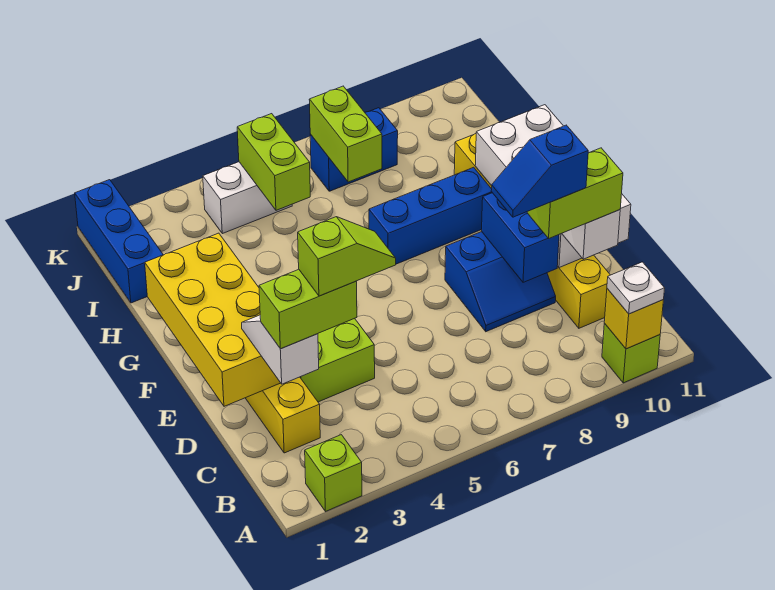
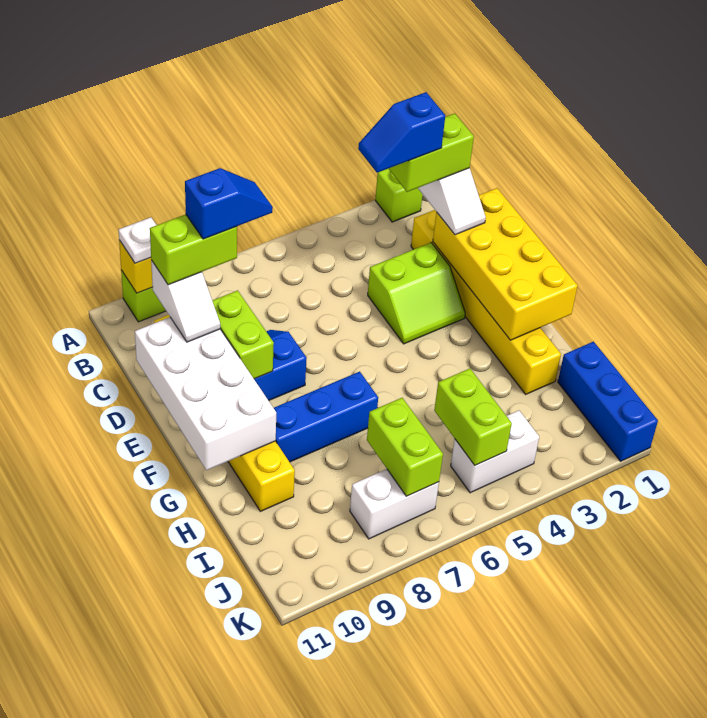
lime 1x2 slope [298,217,396,296] -> blue 1x2 slope [358,92,445,173]
blue 1x2 brick [482,193,559,282] -> lime 1x2 brick [212,290,274,379]
blue 1x2 brick [310,108,398,191] -> white 1x2 brick [350,469,439,539]

